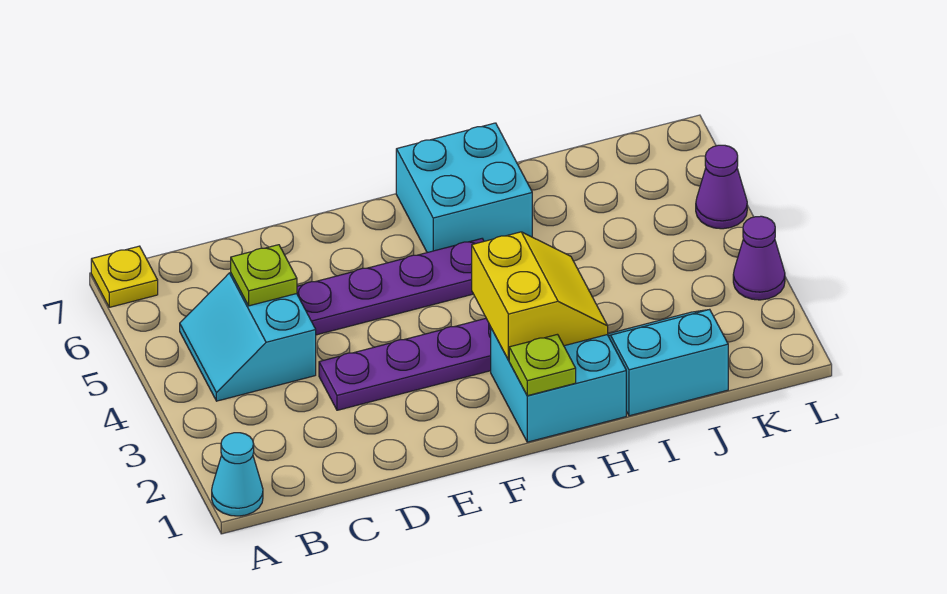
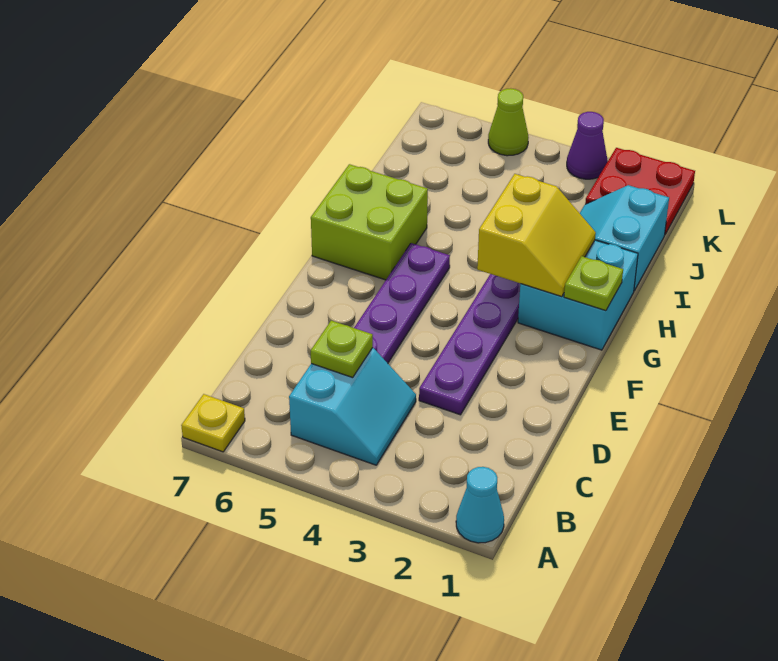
cyan 2x2 slope [180,273,316,401] -> cyan 2x2 slope turned to [289,348,416,465]
yellow 2x2 slope [472,232,608,360] -> yellow 2x2 slope turned to [477,174,596,297]
cyan 2x2 brick [396,123,532,253] -> lime 2x2 brick [311,164,428,280]
none -> red 2x2 plate [585,148,695,234]
purple 1x1 cone [696,145,747,229] -> lime 1x1 cone [488,88,529,156]

